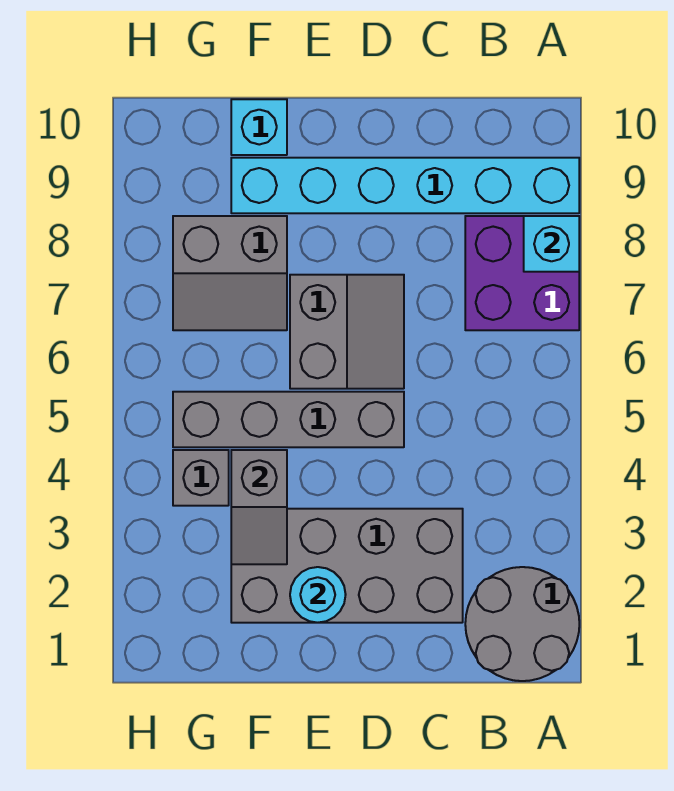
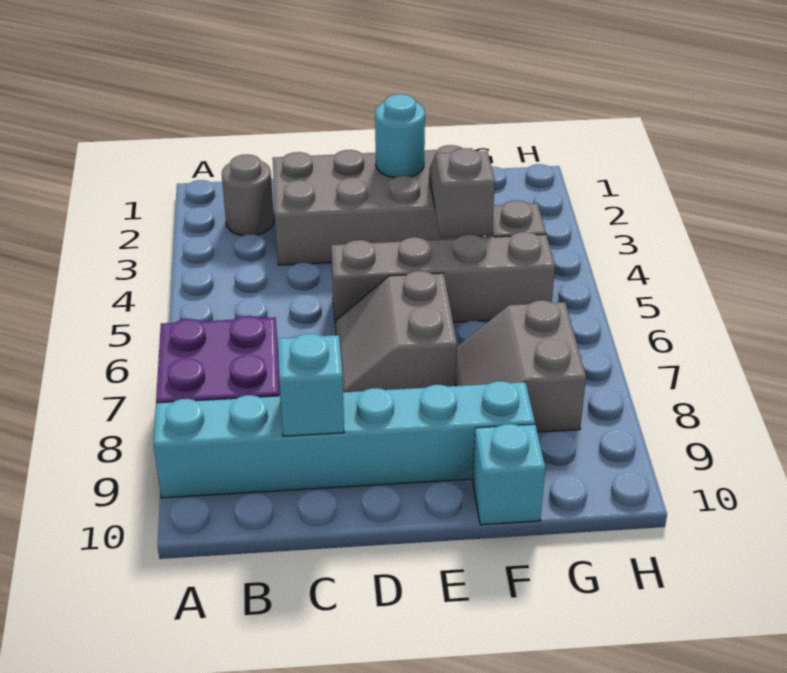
grey 2x2 round brick [465,567,579,681] -> grey 1x1 round brick [222,154,274,236]
cyan 1x1 brick [524,216,579,272] -> cyan 1x1 brick moved to [278,334,344,436]
grey 2x2 slope [173,216,287,330] -> grey 2x2 slope turned to [455,300,586,432]

